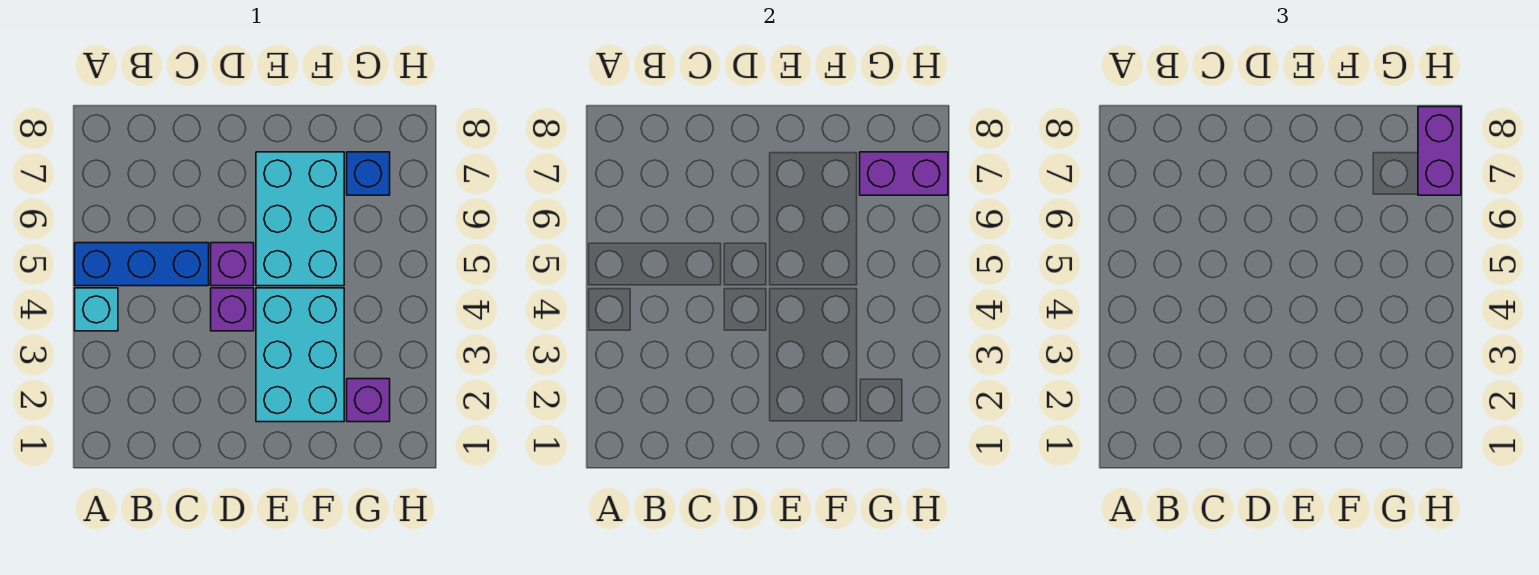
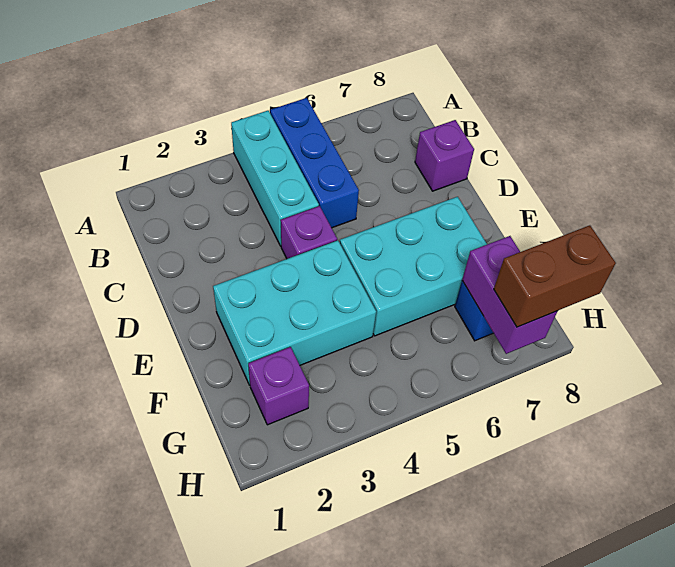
cyan 1x1 brick [75,288,118,331] -> cyan 1x3 brick [231,111,319,246]
purple 1x1 brick [211,243,254,286] -> purple 1x1 brick moved to [415,120,474,191]
purple 1x2 brick [1418,107,1461,195] -> brown 1x2 brick [494,225,616,327]

